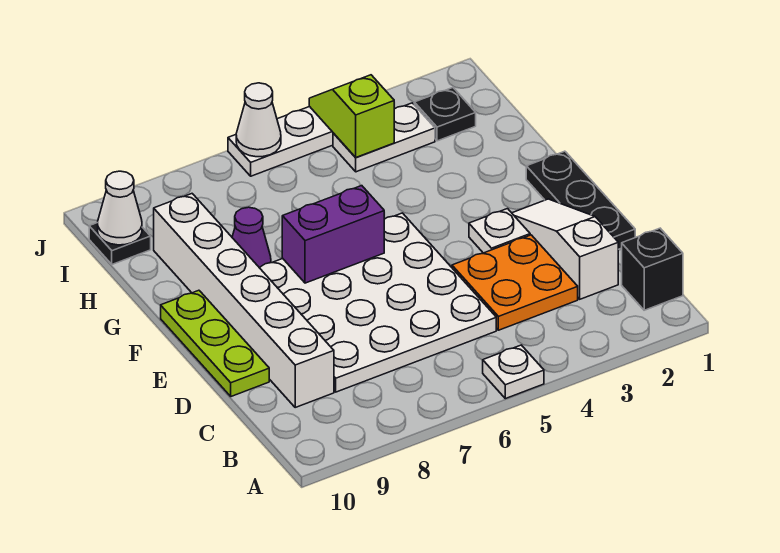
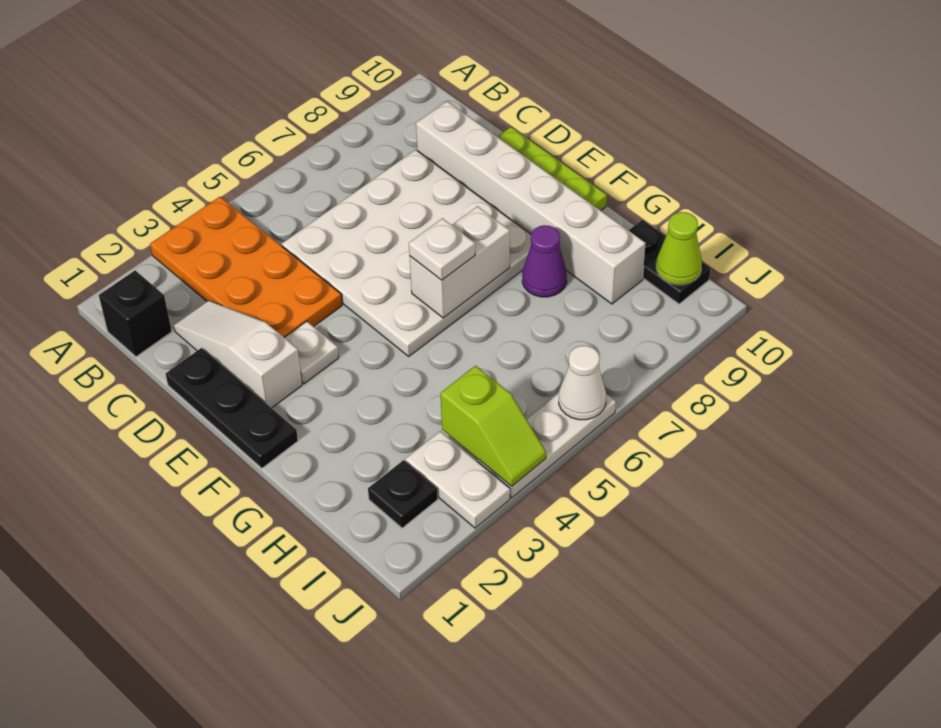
white 1x1 plate [483,345,544,399] -> white 1x1 plate moved to [409,218,475,280]
white 1x3 slope [512,199,618,299] -> white 1x3 slope turned to [174,301,302,408]
orange 2x2 plate [452,235,578,330] -> orange 2x4 plate [150,197,342,337]
purple 1x2 brick [282,186,384,283] -> white 1x2 brick [410,206,510,318]
white 1x2 plate [333,103,435,172] -> white 1x2 plate turned to [405,431,510,528]
black 1x1 plate [89,223,151,264] -> black 1x2 plate [629,220,711,304]
white 1x1 cone [98,171,142,245] -> lime 1x1 cone [656,212,702,285]

